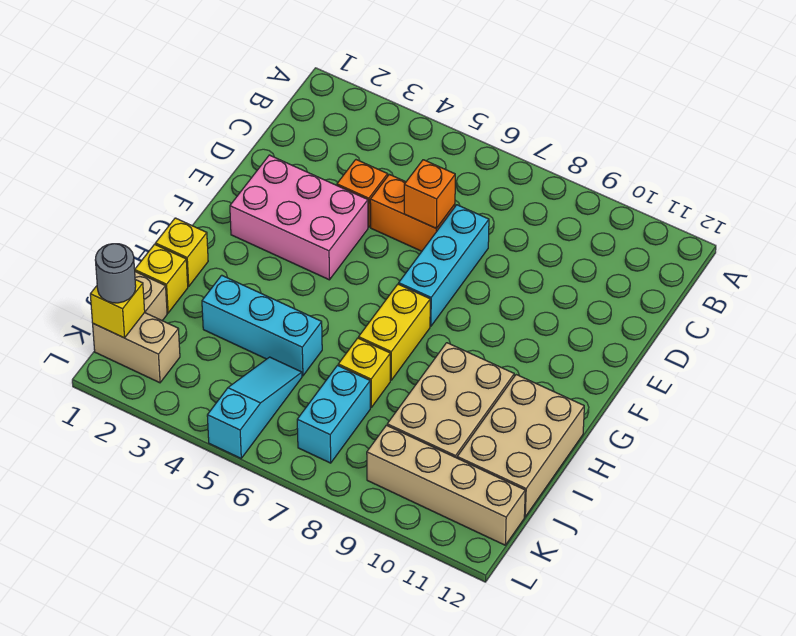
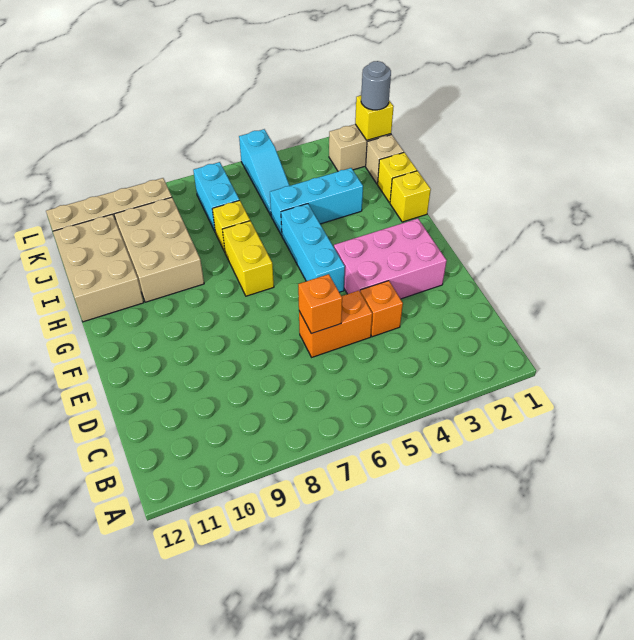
cyan 1x3 brick [399,205,489,326] -> cyan 1x3 brick moved to [281,204,345,292]

